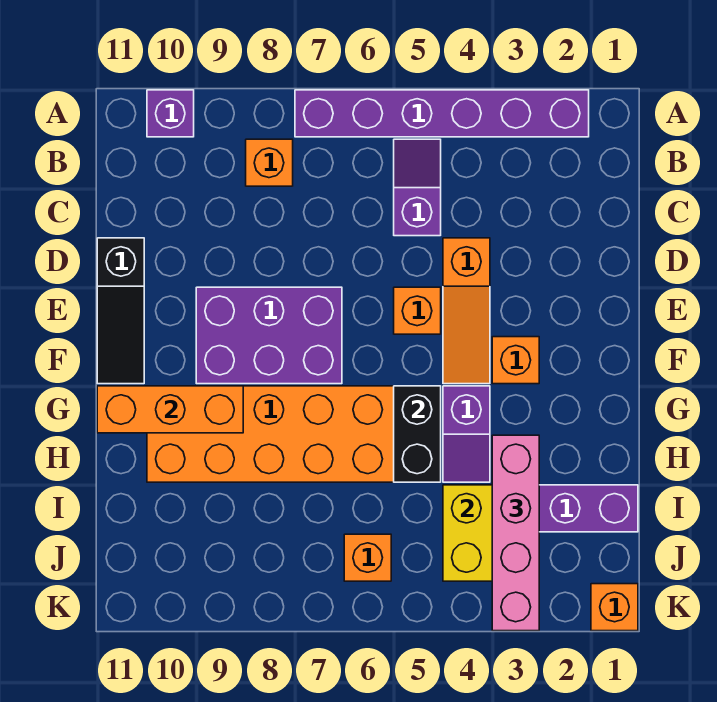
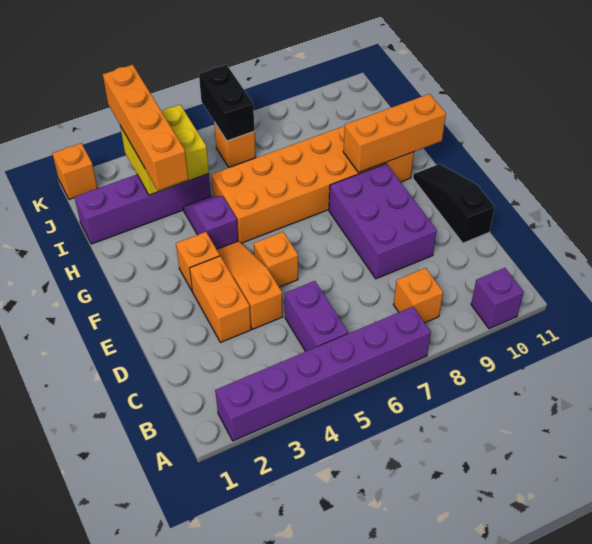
purple 1x2 slope [394,139,441,236] -> purple 1x2 brick [285,281,348,352]
none -> orange 1x2 brick [190,256,251,342]
purple 2x3 brick [196,287,342,384] -> purple 2x3 brick turned to [329,164,437,279]
black 1x2 brick [394,386,441,482] -> black 1x2 brick moved to [199,65,255,141]
pink 1x4 brick [492,435,539,631] -> orange 1x4 brick [103,65,188,190]

